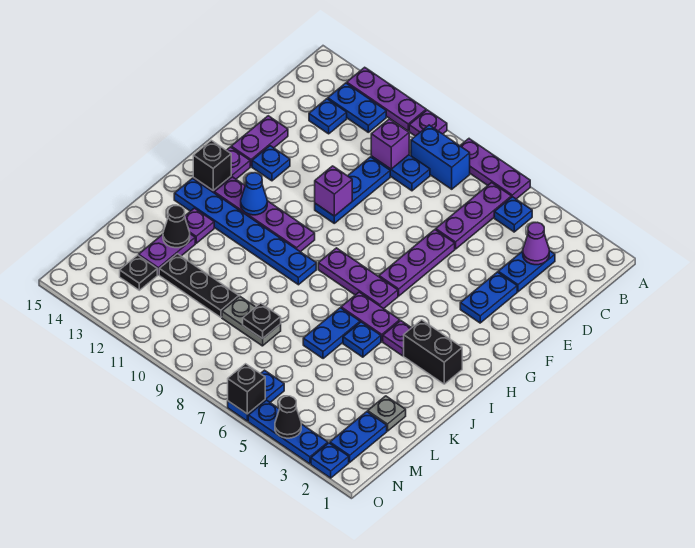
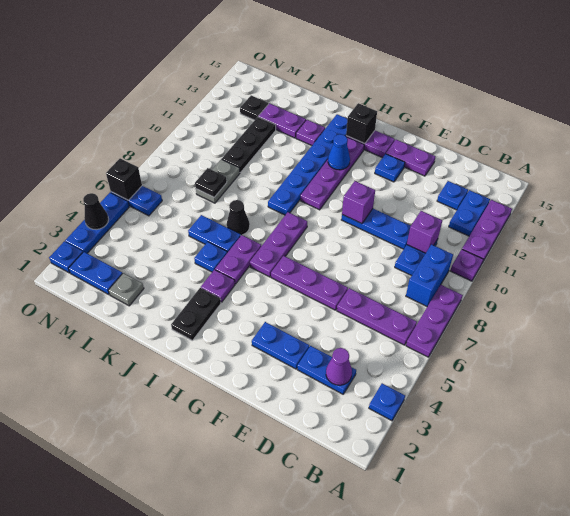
blue 1x1 plate [494,197,532,232] -> blue 1x1 plate moved to [369,383,405,421]
black 1x2 brick [404,320,462,384] -> black 1x2 plate [171,288,221,340]
black 1x1 cone [163,206,190,248] -> black 1x1 cone moved to [227,200,250,235]

